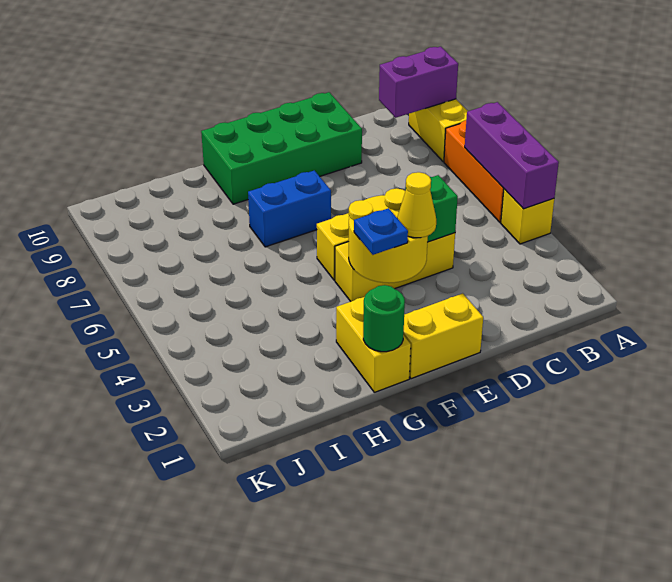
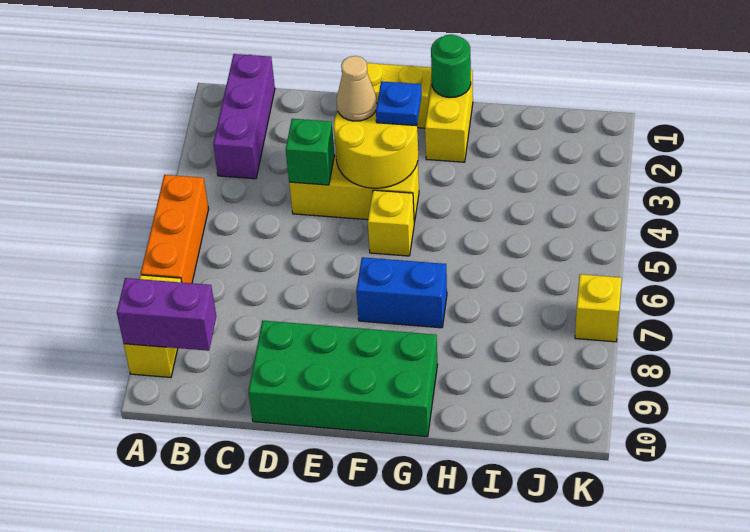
yellow 1x1 brick [501,189,554,244] -> yellow 1x1 brick moved to [575,274,622,342]
purple 1x3 brick [465,102,559,209] -> purple 1x3 brick moved to [213,54,275,179]
yellow 1x1 cone [397,172,436,238] -> tan 1x1 cone [336,56,377,121]

